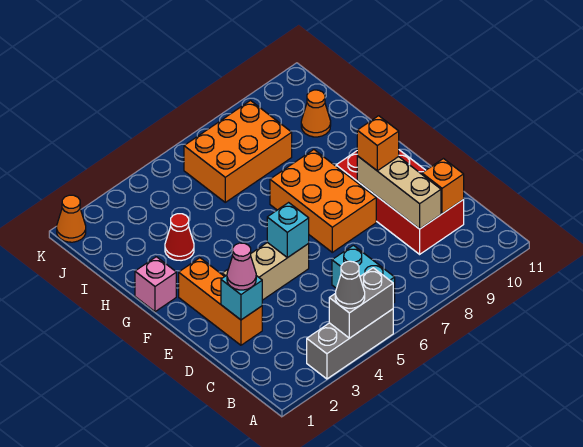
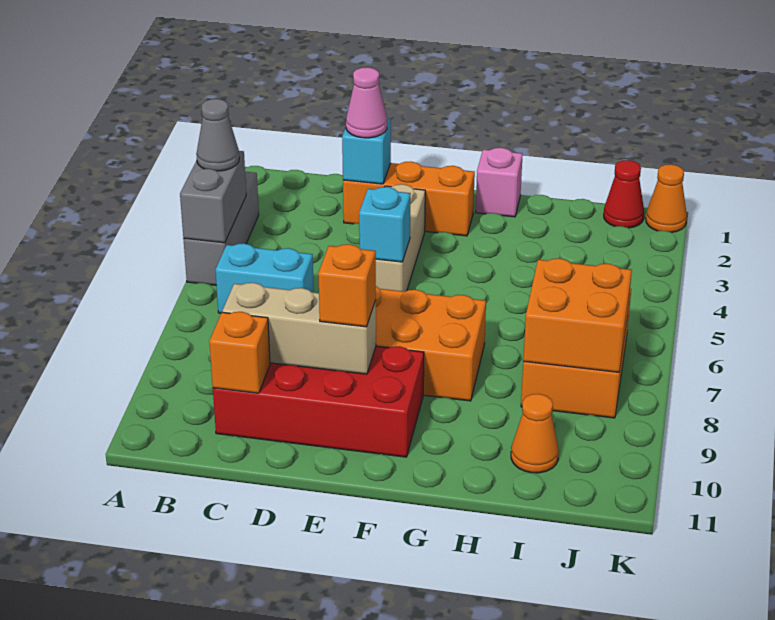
red 1x1 cone [165,214,194,261] -> red 1x1 cone moved to [604,160,644,228]
none -> orange 2x2 brick [523,258,632,372]

